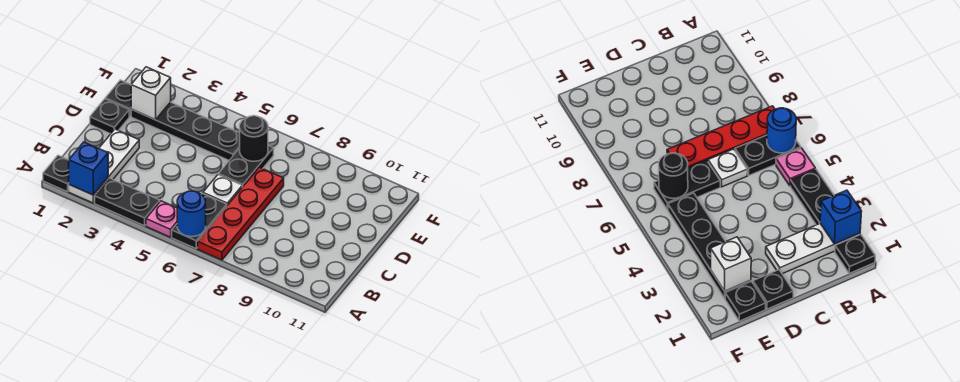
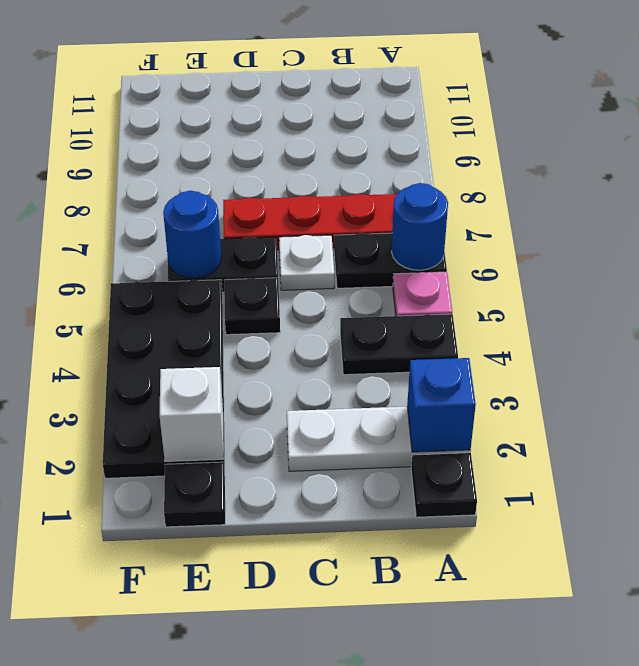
black 1x2 plate [95,178,160,226] -> black 1x2 plate turned to [340,314,458,375]
black 1x1 plate [90,99,129,134] -> black 1x1 plate moved to [224,278,280,335]
black 1x4 plate [131,102,240,160] -> black 2x4 plate [103,280,225,478]
black 1x1 round brick [240,116,268,161] -> blue 1x1 round brick [163,191,221,278]

